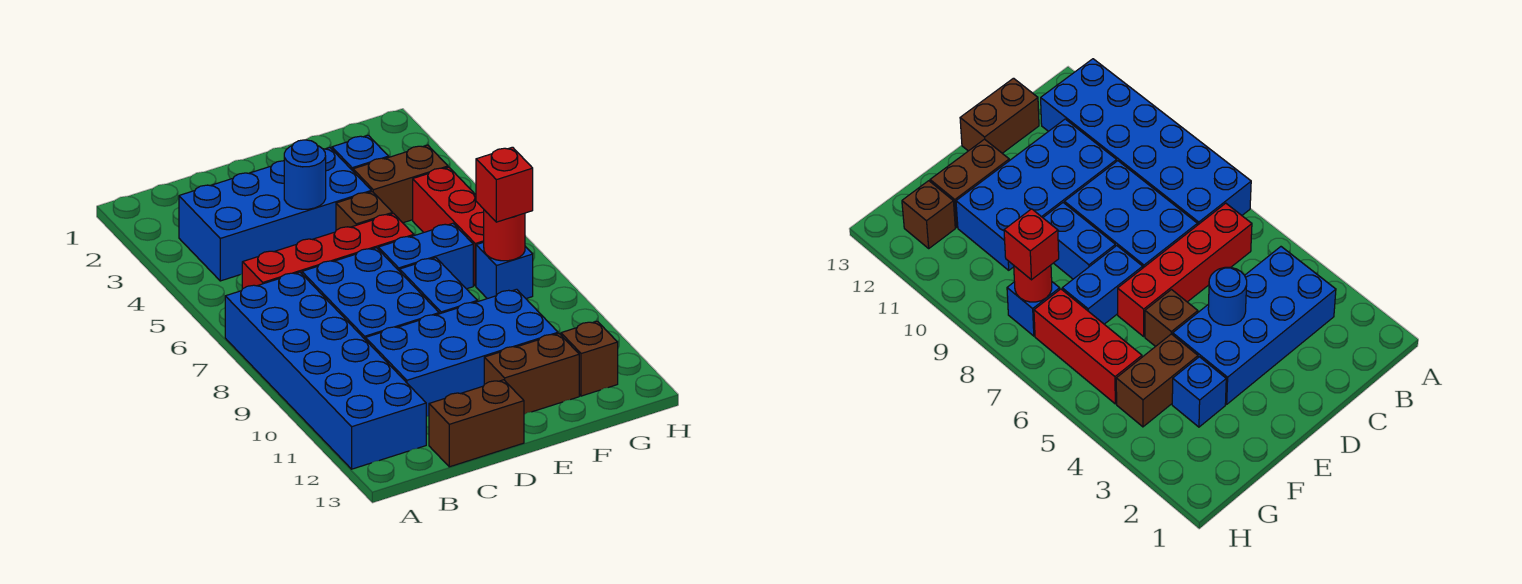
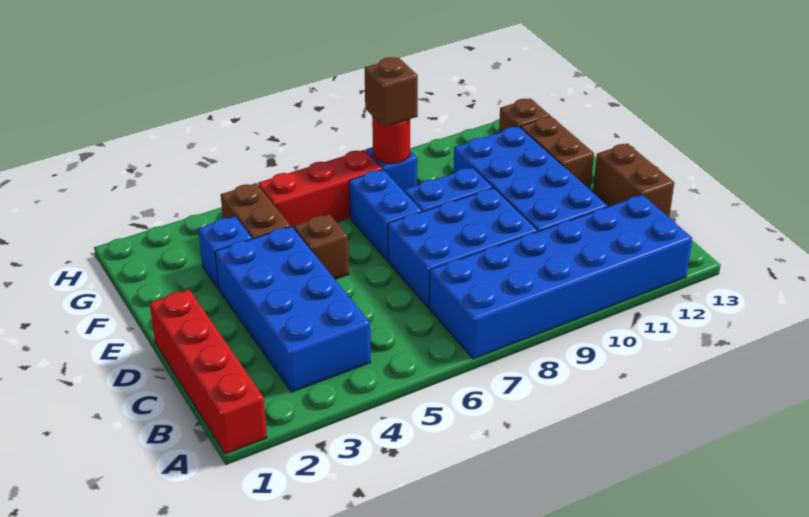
red 1x4 brick [242,214,414,289] -> red 1x4 brick moved to [150,289,267,454]
blue 1x1 round brick [284,140,326,209] -> none
red 1x1 brick [476,147,533,222] -> brown 1x1 brick [364,57,418,127]

